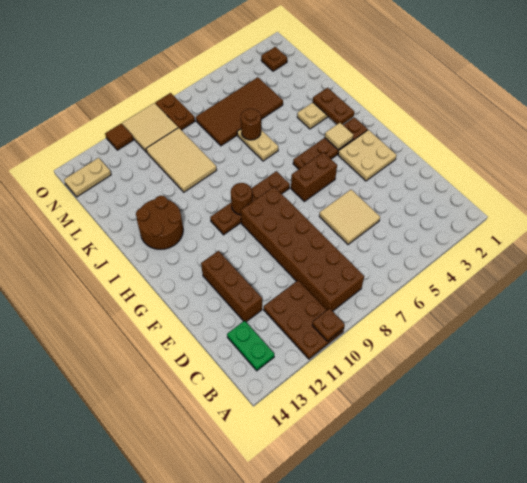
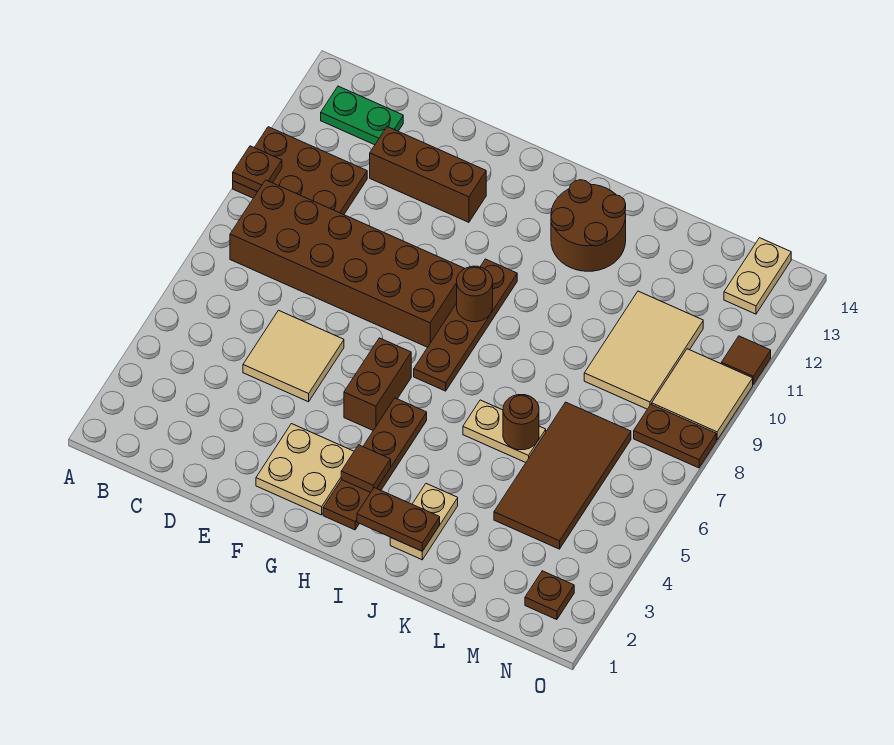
tan 1x1 tile [325,123,353,150] -> brown 1x1 tile [341,445,391,492]
tan 2x3 tile [146,128,217,192] -> tan 2x3 tile turned to [584,291,703,409]

